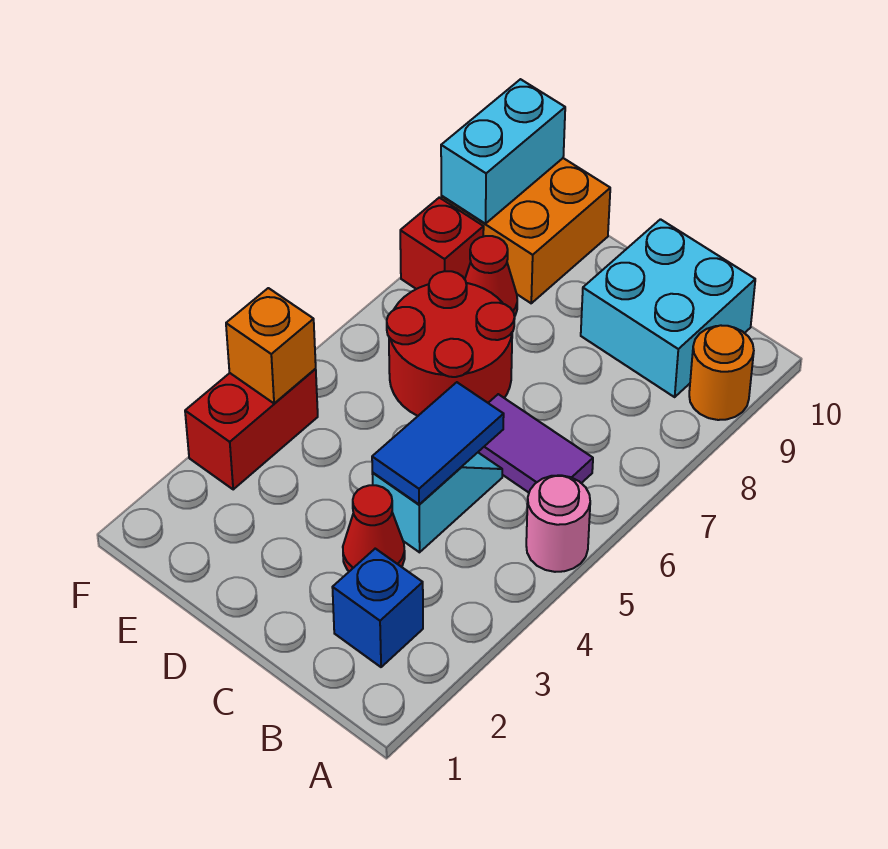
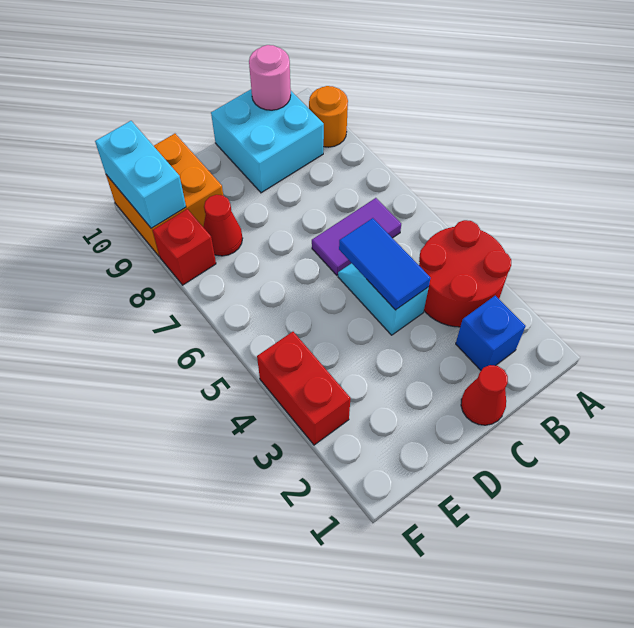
pink 1x1 round brick [526,475,590,572] -> pink 1x1 round brick moved to [249,45,291,110]
red 1x1 cone [343,485,405,571] -> red 1x1 cone moved to [461,365,508,425]
red 2x2 round brick [387,271,515,416] -> red 2x2 round brick moved to [419,220,511,327]
orange 1x1 brick [226,288,316,403] -> none

